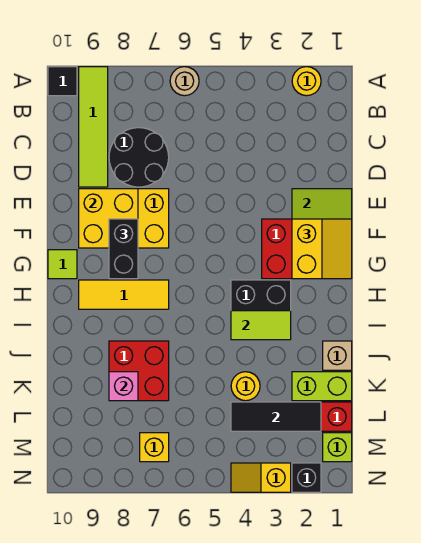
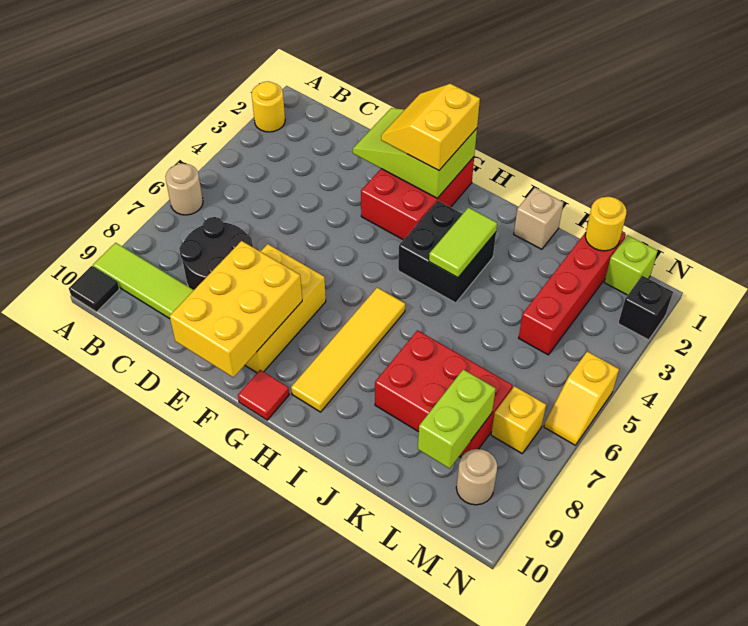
yellow 2x2 brick [79,189,138,248] -> yellow 2x3 brick [170,241,302,377]
yellow 2x2 slope [292,219,352,279] -> yellow 2x2 slope turned to [381,84,480,171]
black 1x2 brick [109,219,138,279] -> none
lime 1x1 tile [48,250,77,279] -> red 1x1 tile [238,370,289,420]
yellow 1x3 tile [79,280,169,309] -> yellow 1x4 tile [291,288,405,412]
red 2x2 brick [109,341,169,401] -> red 2x3 brick [375,330,513,457]
lime 1x2 brick [292,372,352,401] -> lime 1x2 brick moved to [418,370,496,469]
yellow 1x1 round brick [231,372,260,401] -> yellow 1x1 round brick moved to [585,197,627,251]
pink 1x1 brick [109,372,138,401] -> none
black 1x3 tile [231,402,321,431] -> none
none -> tan 1x1 round brick [456,449,497,505]
yellow 1x2 slope [231,463,291,492] -> yellow 1x2 slope moved to [544,351,619,445]

